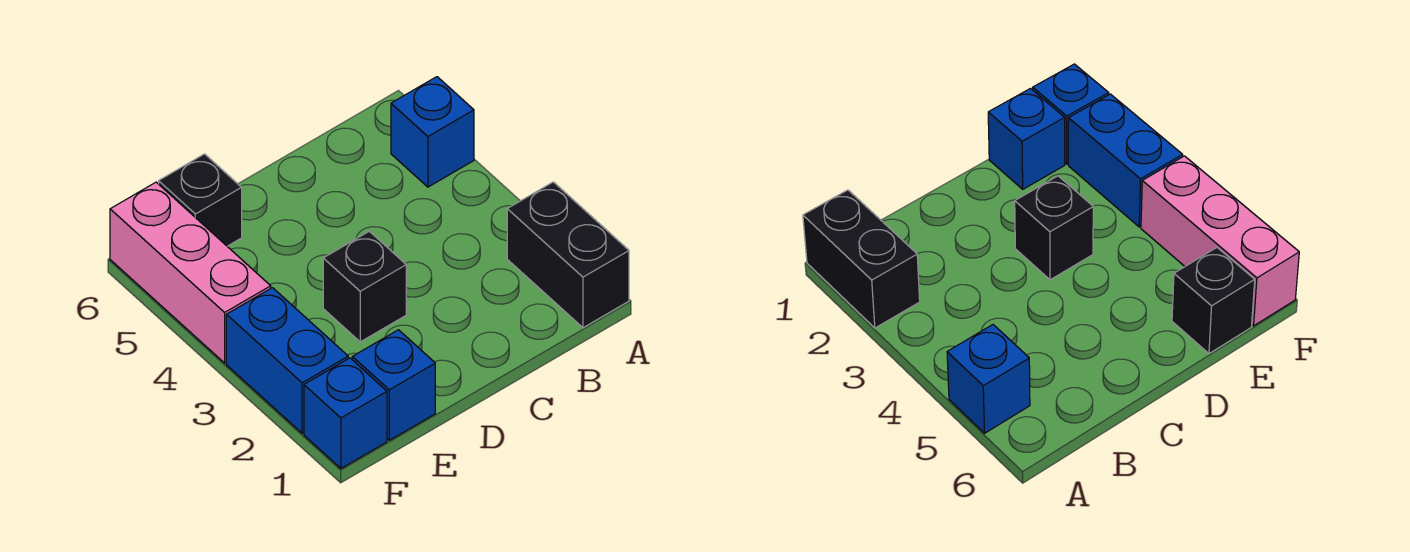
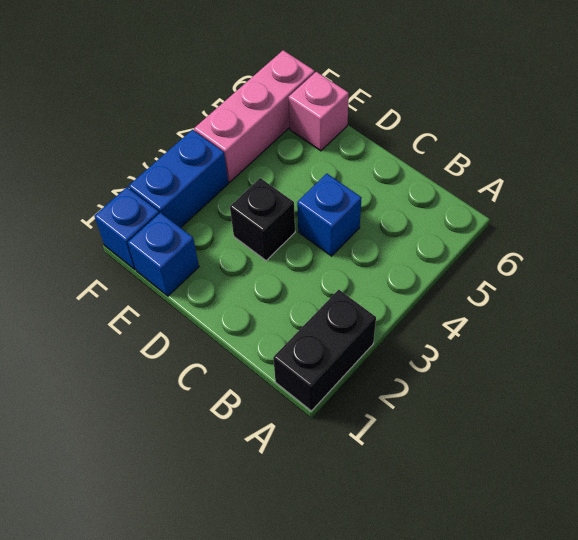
blue 1x1 brick [391,77,474,187] -> blue 1x1 brick moved to [297,174,361,256]
black 1x1 brick [159,154,242,246] -> pink 1x1 brick [289,72,349,151]

